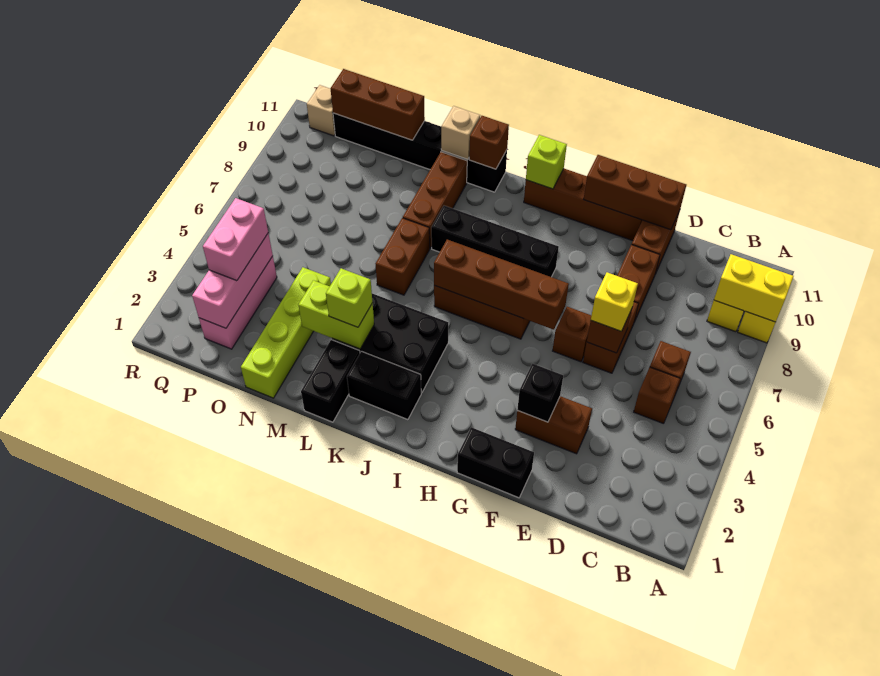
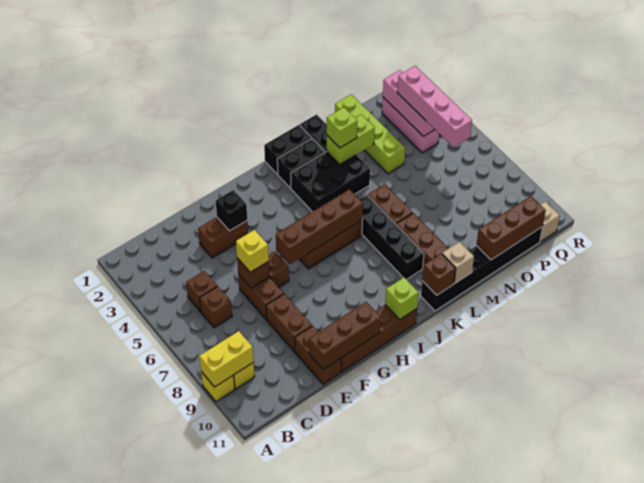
black 1x2 brick [457,427,534,498] -> black 1x2 brick moved to [264,125,312,174]
black 1x4 brick [431,206,559,277] -> black 1x4 brick turned to [359,195,424,280]
pink 1x2 brick [203,198,268,281] -> pink 1x4 brick [397,66,472,147]

